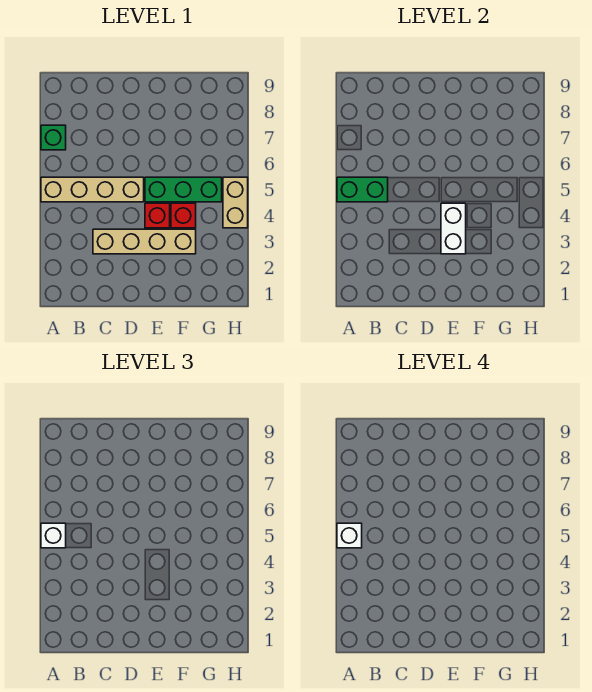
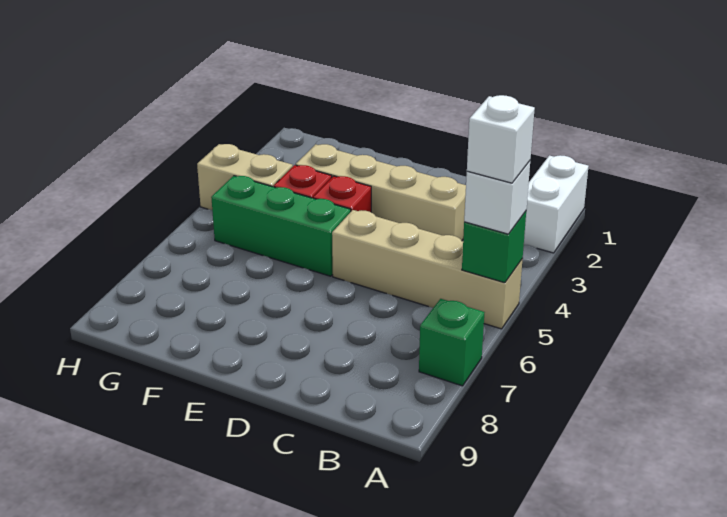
green 1x2 brick [337,177,388,202] -> green 1x1 brick [462,211,526,283]
white 1x2 brick [441,203,466,254] -> white 1x2 brick moved to [524,155,589,253]
tan 1x2 brick [223,177,248,228] -> tan 1x2 brick turned to [197,144,293,210]

